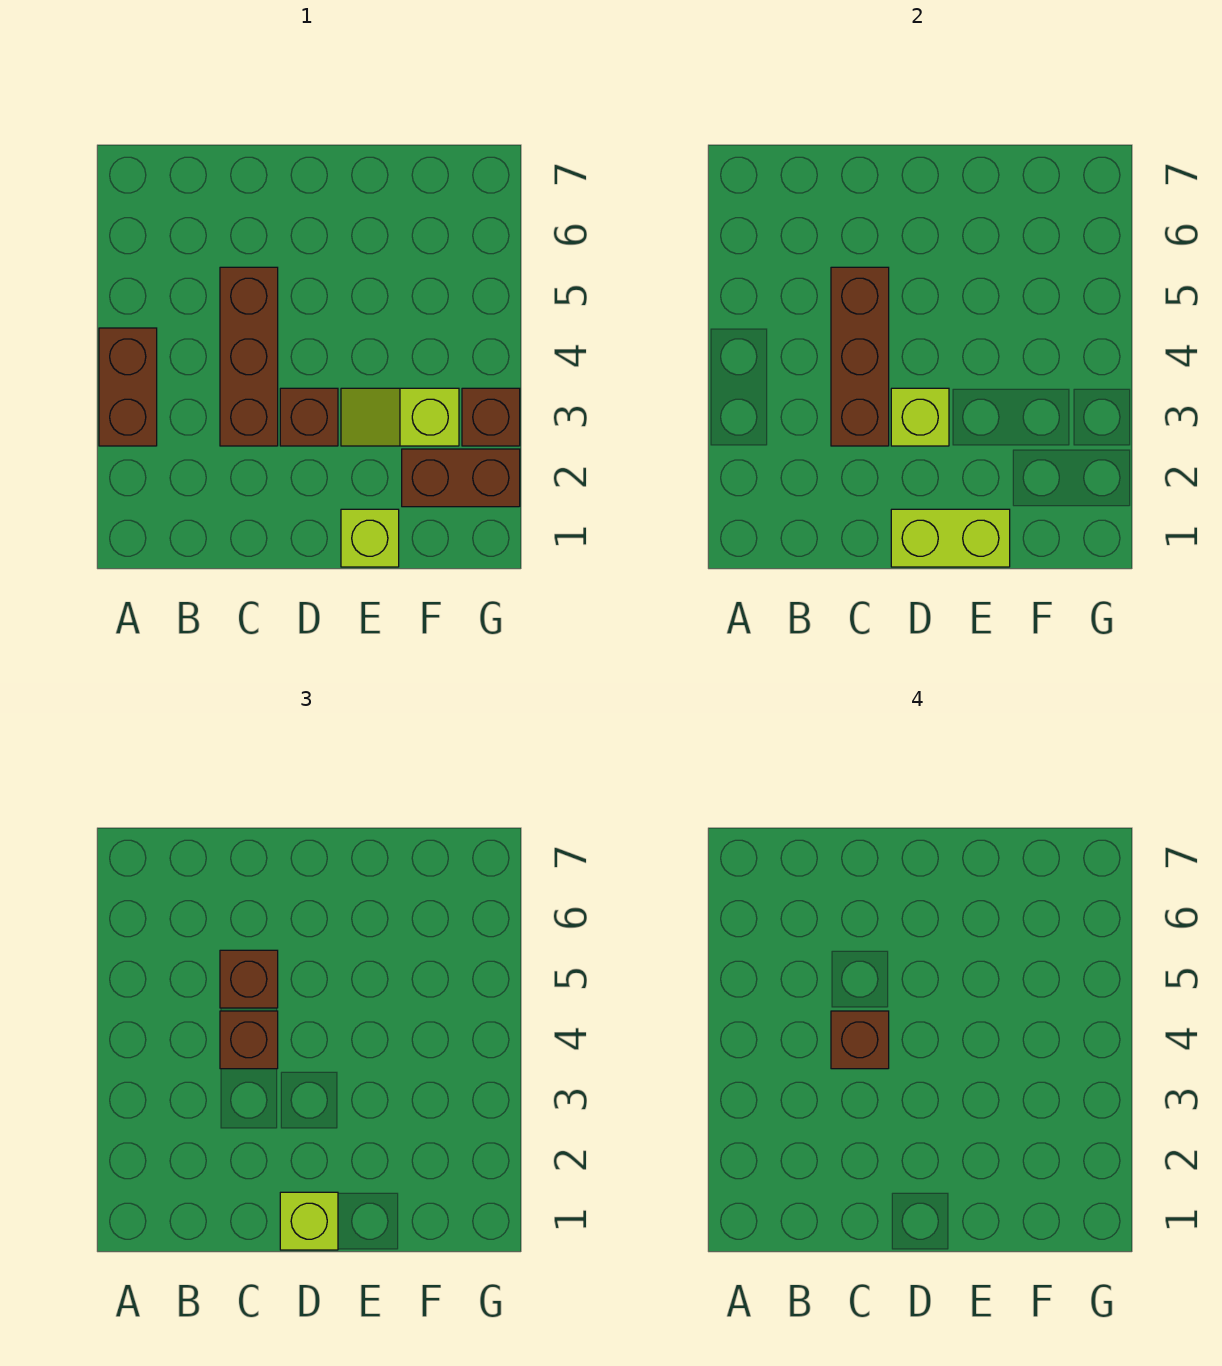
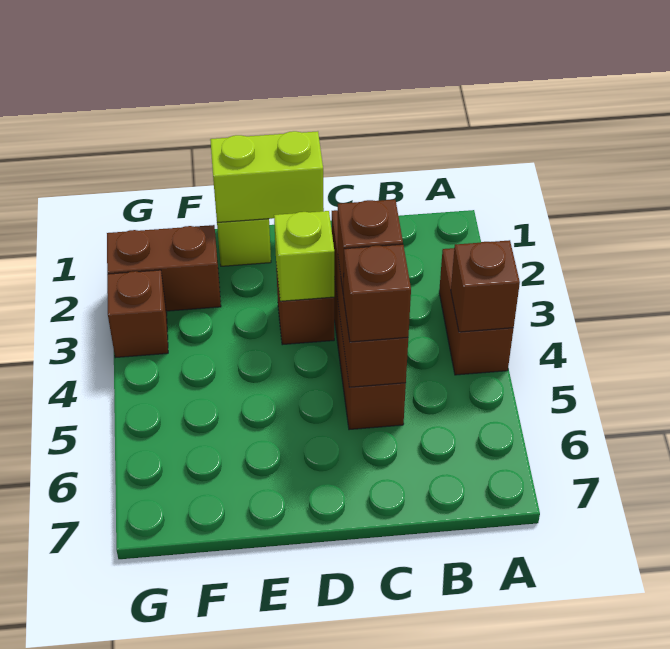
brown 1x1 brick [831,1011,889,1069] -> brown 1x1 brick moved to [451,240,520,332]
lime 1x1 brick [280,1192,338,1250] -> none
lime 1x2 slope [341,388,459,446] -> none

